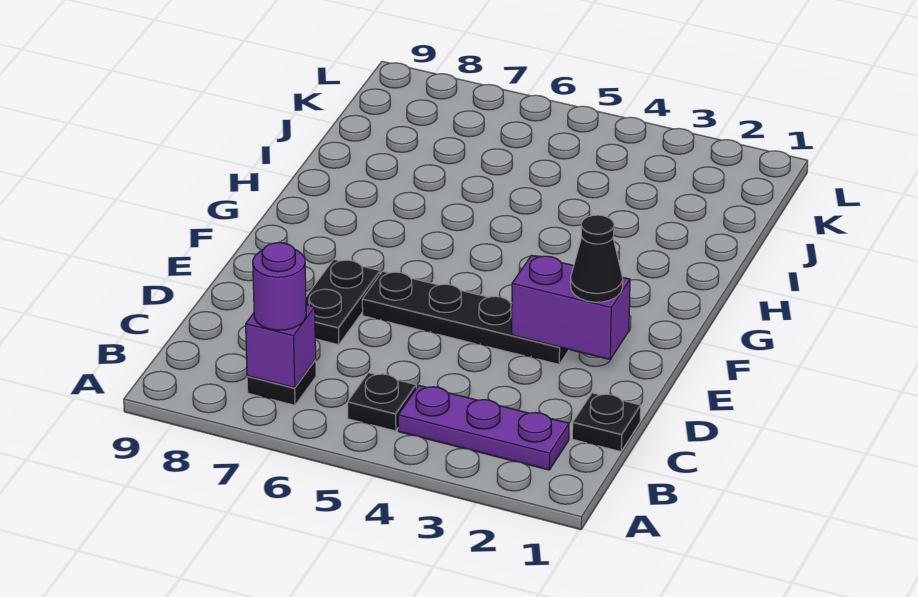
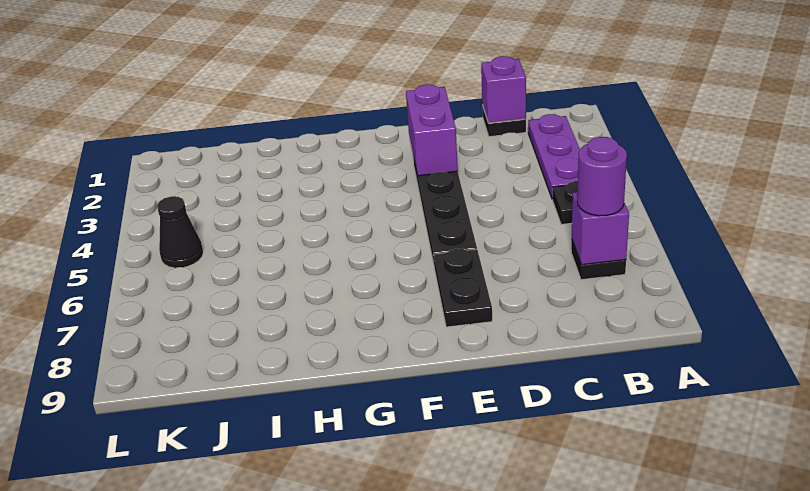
none -> purple 1x1 brick [481,56,526,123]
black 1x2 plate [306,259,380,345] -> black 1x2 plate turned to [433,249,492,327]
black 1x1 cone [571,215,623,302] -> black 1x1 cone moved to [157,196,203,268]

